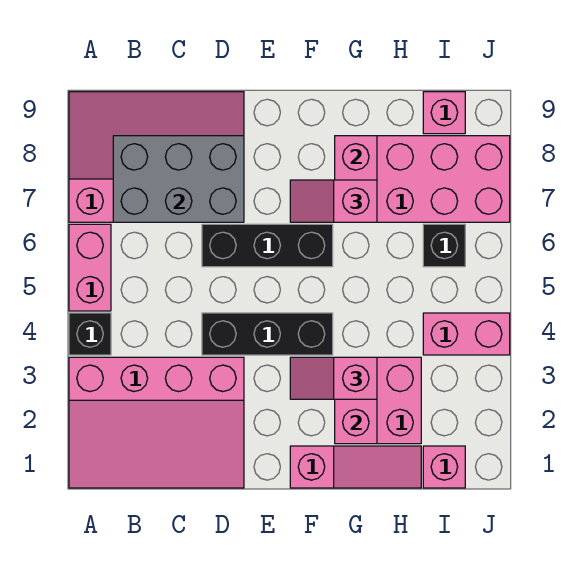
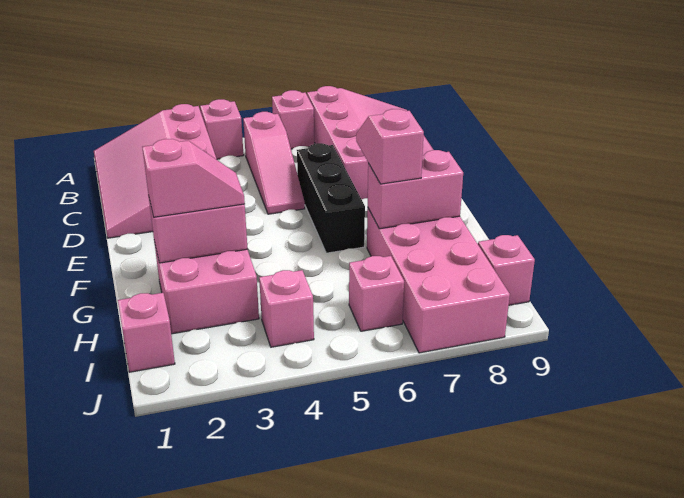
black 1x1 brick [69,313,111,355] -> pink 1x1 brick [200,99,244,159]
pink 1x2 brick [69,224,111,311] -> pink 1x1 brick [272,90,314,149]
grey 2x3 brick [113,136,244,222] -> none
black 1x3 brick [202,313,333,355] -> none
pink 1x3 slope [290,446,421,488] -> pink 1x3 slope moved to [243,112,305,214]
pink 1x2 slope [290,357,377,399] -> pink 1x2 slope turned to [142,139,245,217]
pink 1x2 brick [423,313,510,355] -> pink 1x1 brick [259,270,314,347]
black 1x1 brick [423,224,465,267] -> pink 1x1 brick [349,256,404,331]

